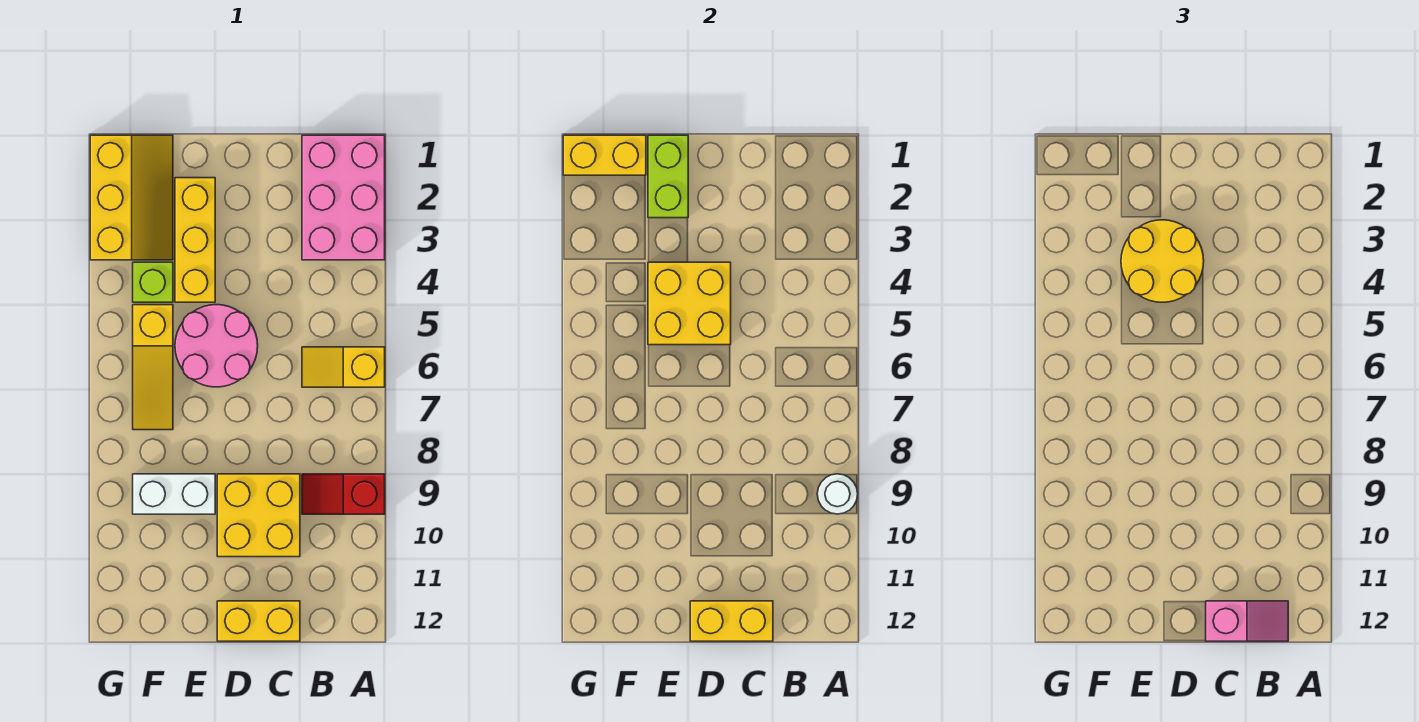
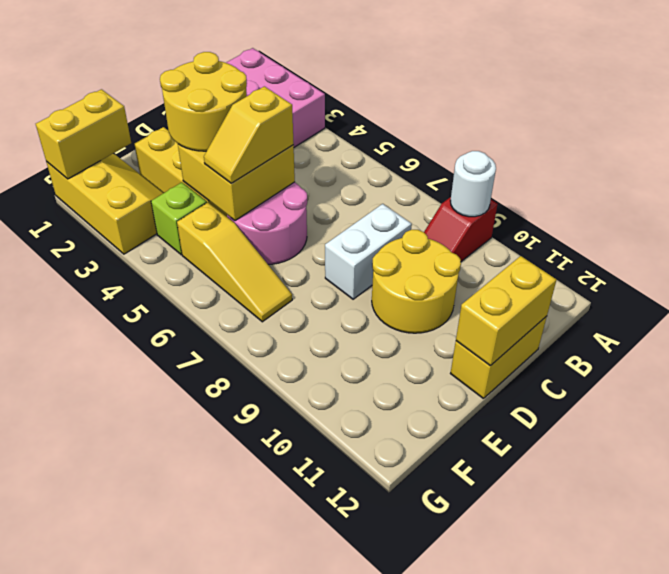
yellow 1x2 slope [302,347,385,387] -> yellow 1x2 slope moved to [204,86,294,183]
pink 1x2 slope [1206,601,1288,641] -> none
yellow 2x2 brick [217,474,300,557] -> yellow 2x2 round brick [372,230,461,333]
lime 1x2 brick [648,135,688,218] -> none
white 1x2 brick [133,474,215,514] -> white 1x2 brick moved to [325,204,412,299]

